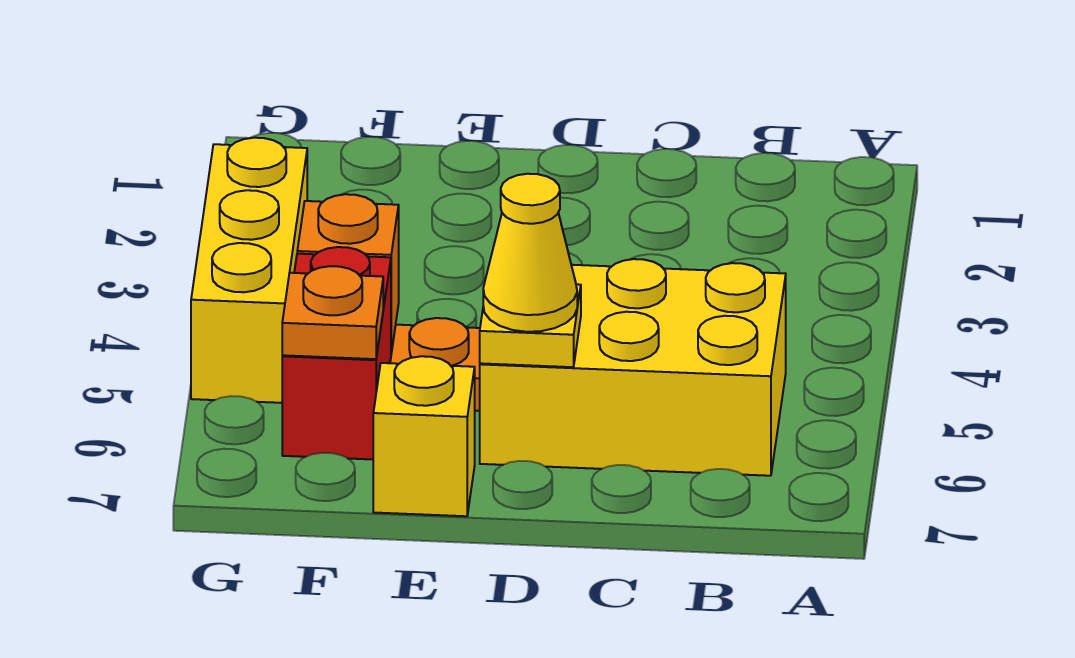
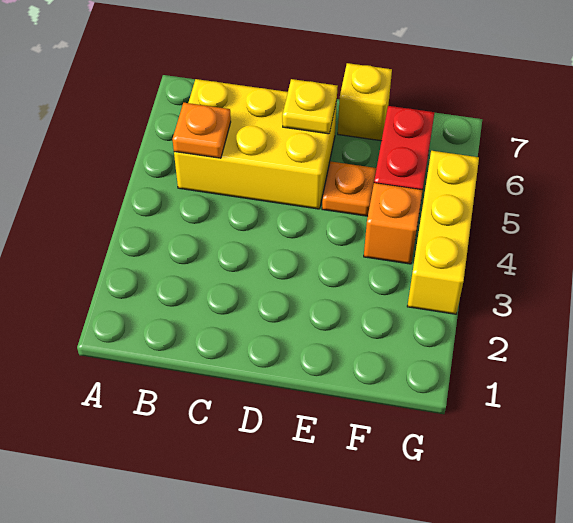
yellow 1x1 cone [483,174,577,332] -> none
orange 1x1 plate [282,266,383,359] -> orange 1x1 plate moved to [172,103,231,158]

